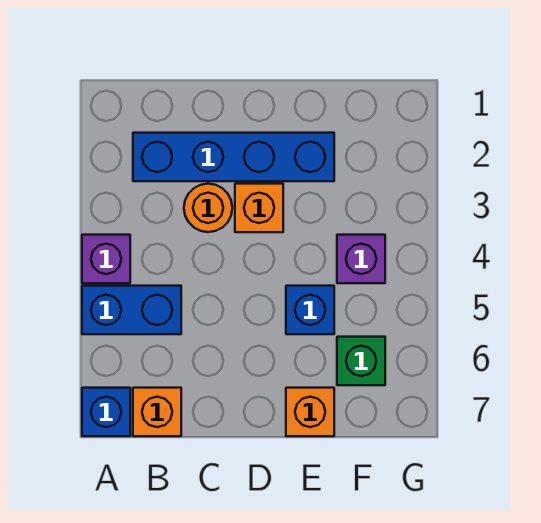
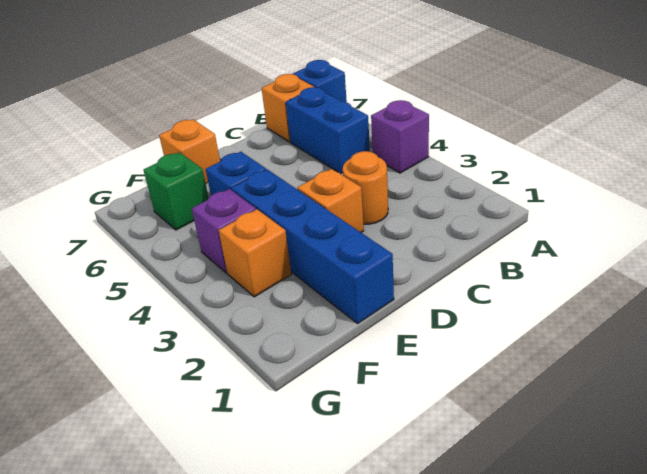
blue 1x2 brick [82,286,181,334] -> blue 1x2 brick turned to [286,87,370,174]
blue 1x4 brick [133,133,334,181] -> blue 1x4 brick turned to [231,169,394,324]
none -> orange 1x1 brick [219,209,291,297]

